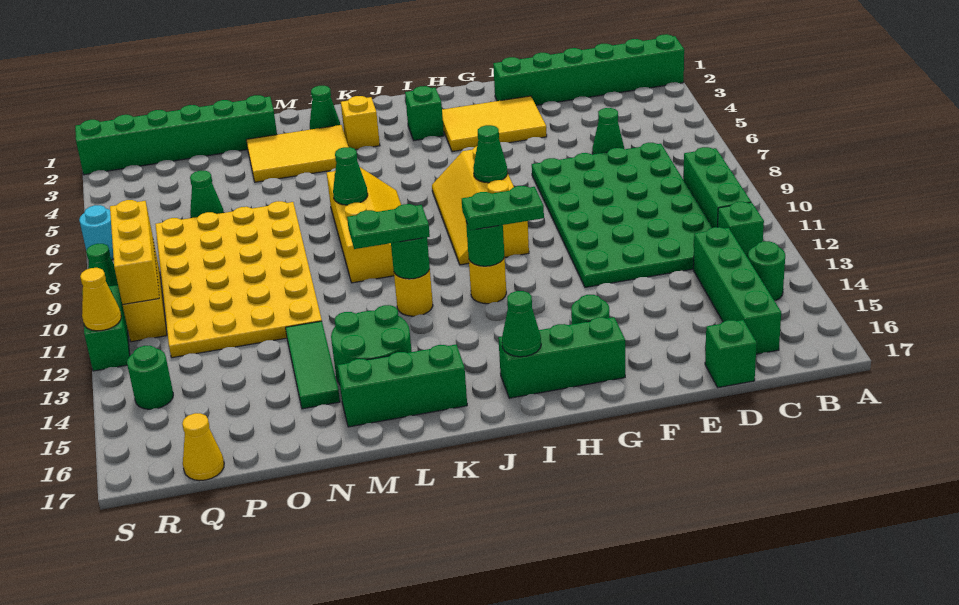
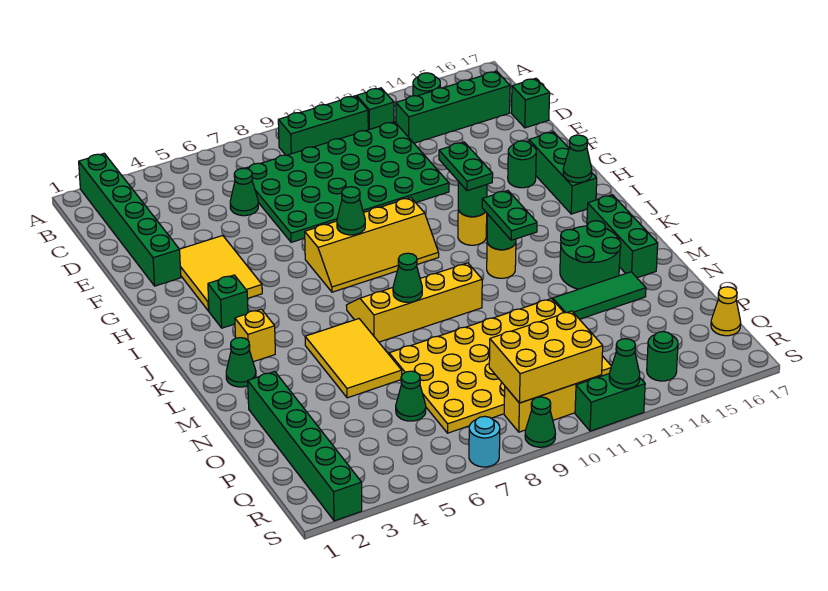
yellow 2x3 tile [246,125,348,182] -> yellow 2x3 tile moved to [305,319,402,398]
yellow 1x3 brick [110,200,159,305] -> yellow 2x3 brick [489,311,603,403]
yellow 1x1 cone [80,268,121,331] -> green 1x1 cone [609,339,640,389]

